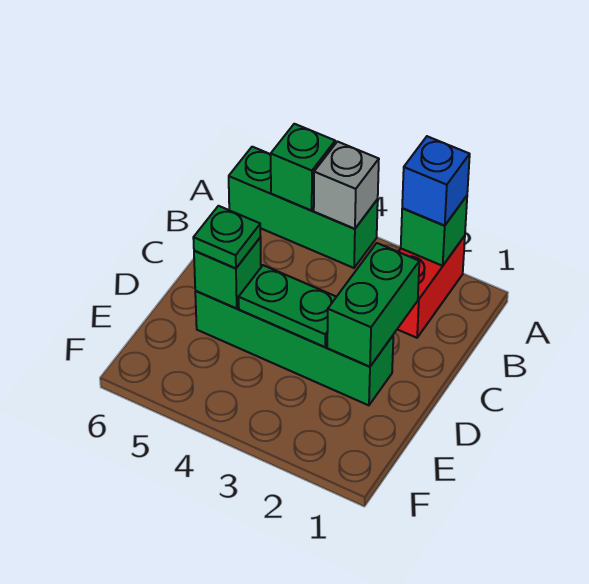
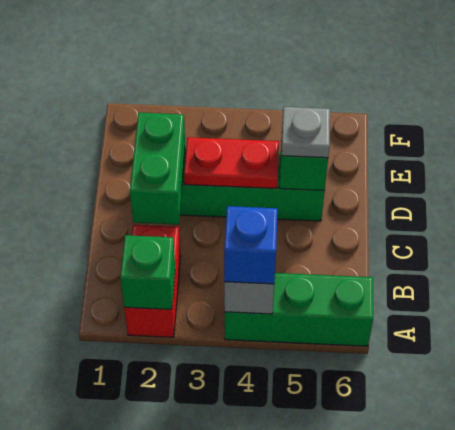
blue 1x1 brick [402,136,470,225] -> blue 1x1 brick moved to [224,206,278,284]
green 1x1 brick [271,124,335,210] -> none
green 1x2 plate [239,265,336,347] -> red 1x2 plate [184,137,279,189]
green 1x1 plate [193,206,260,268] -> grey 1x1 plate [281,107,330,158]

